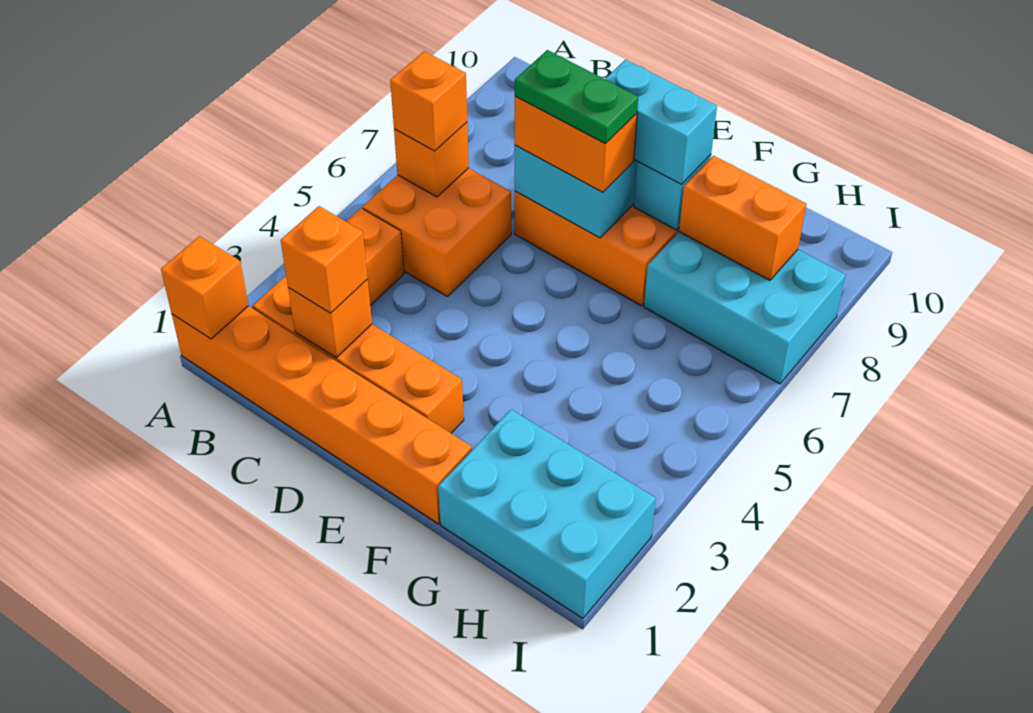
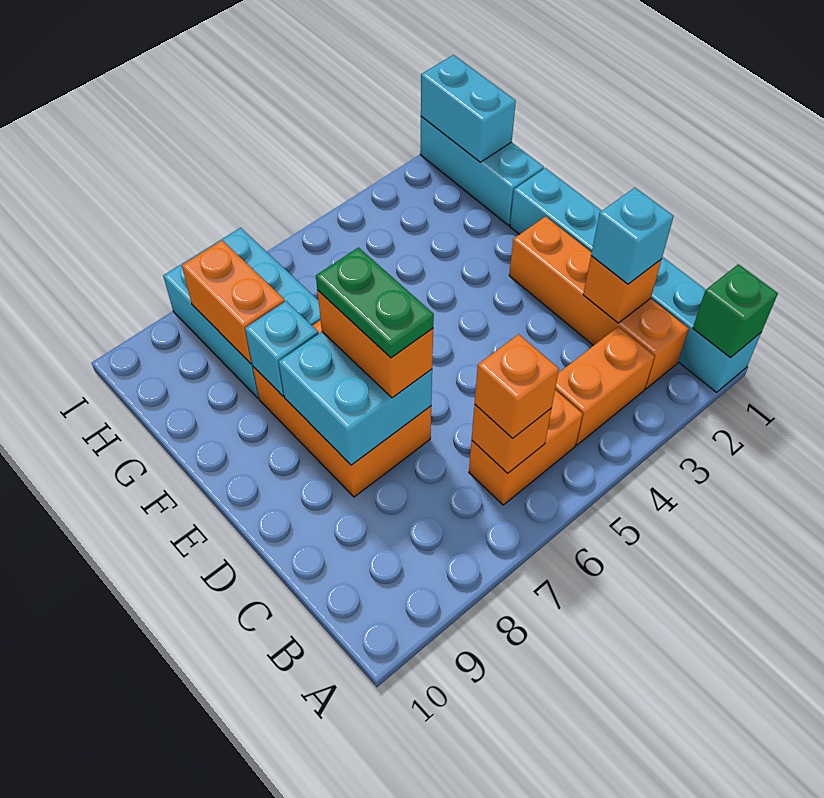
orange 1x6 brick [172,306,472,524] -> cyan 1x6 brick [510,168,761,392]
orange 1x1 brick [161,236,248,339] -> green 1x1 brick [693,264,778,358]
orange 2x2 brick [363,168,511,296] -> orange 1x2 brick [469,390,583,505]
orange 1x1 brick [281,206,368,313] -> cyan 1x1 brick [591,188,674,284]
cyan 1x2 brick [605,60,717,184] -> cyan 1x2 brick moved to [421,55,516,162]
cyan 2x3 brick [438,409,656,619] -> cyan 1x3 brick [420,116,544,225]

